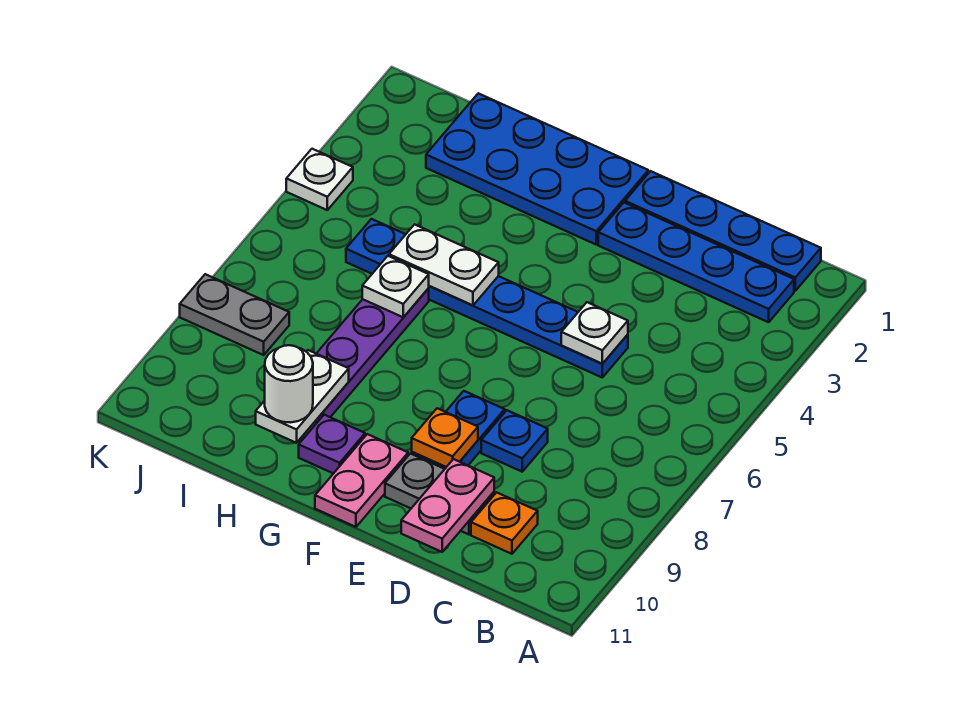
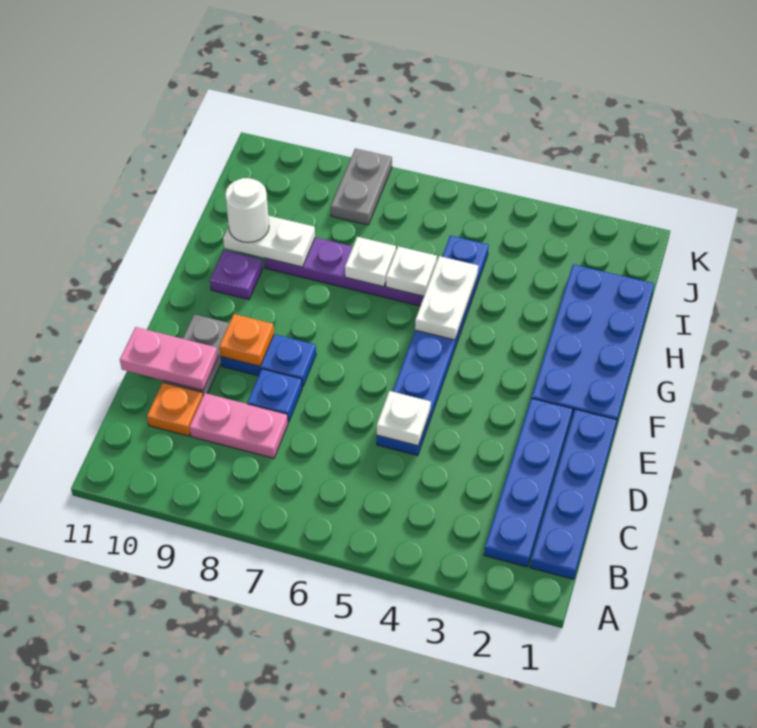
pink 1x2 plate [315,434,408,527] -> pink 1x2 plate moved to [189,393,288,458]
white 1x1 plate [286,149,353,210] -> white 1x1 plate moved to [345,237,396,287]

